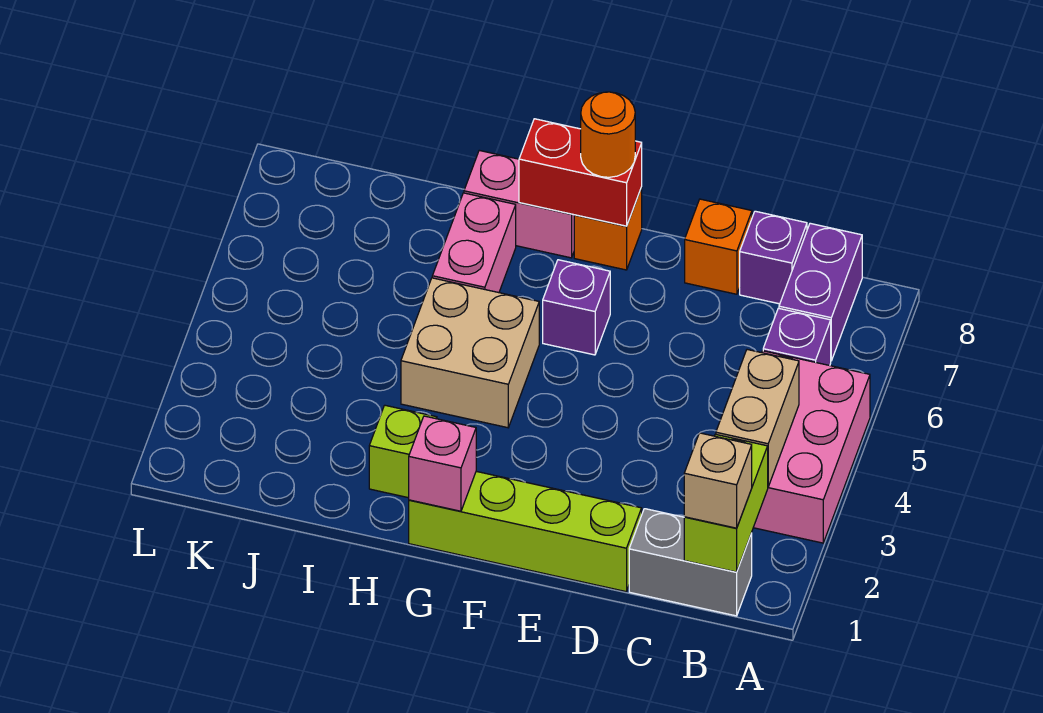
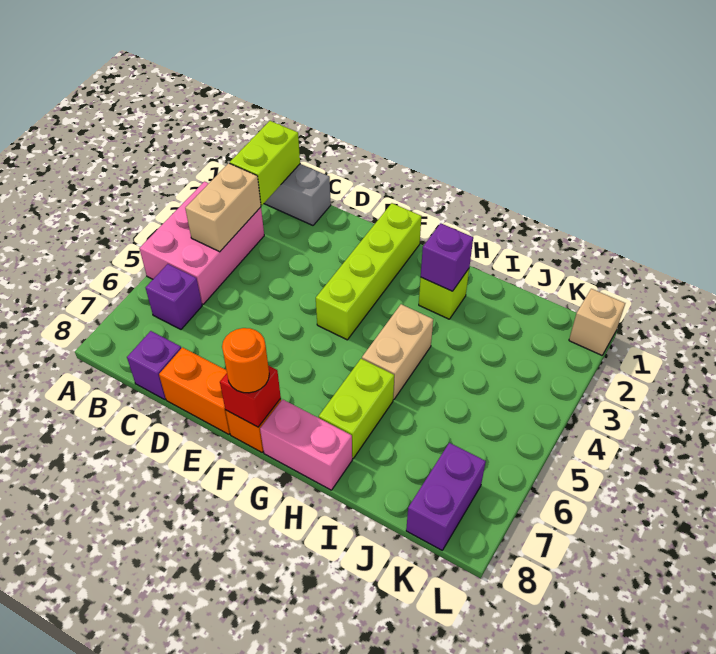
tan 1x1 brick [684,433,752,528] -> tan 1x1 brick moved to [569,289,625,355]
purple 1x2 brick [779,223,862,361] -> purple 1x2 brick moved to [406,443,486,550]
lime 1x4 brick [409,471,642,591] -> lime 1x4 brick turned to [316,203,421,340]
orange 1x1 brick [685,199,752,294] -> orange 1x2 brick [159,347,230,434]
purple 1x1 brick [543,260,610,355] -> purple 1x1 brick moved to [421,223,473,291]
red 1x2 brick [519,119,642,226] -> red 1x1 brick [220,366,281,427]
pink 1x1 brick [409,416,476,511] -> none
tan 2x2 brick [401,278,539,428] -> tan 1x2 brick [362,304,433,400]
pink 1x2 brick [432,193,516,293] -> lime 1x2 brick [319,359,394,459]

